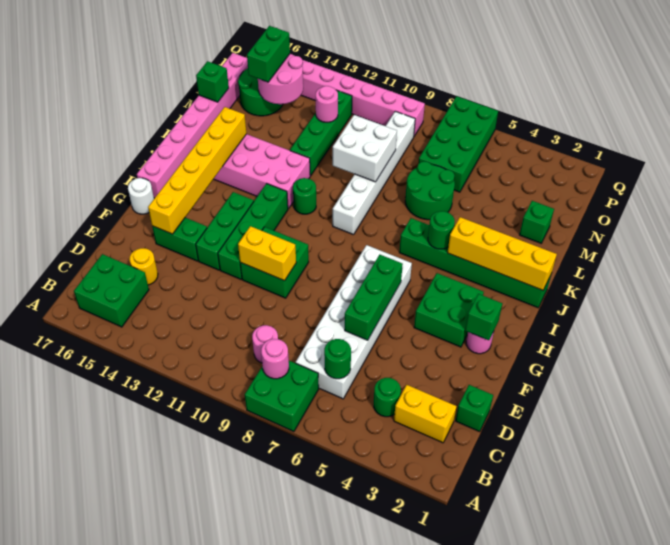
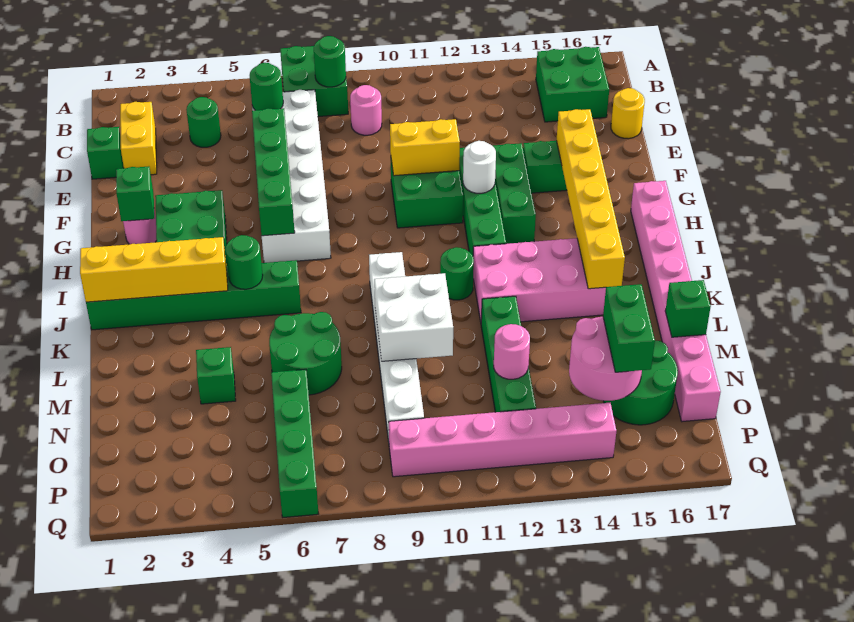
pink 1x1 round brick [261,339,289,379] -> green 1x1 round brick [314,36,346,87]
yellow 1x2 brick [394,385,457,443] -> yellow 1x2 brick turned to [120,102,157,175]
yellow 1x1 round brick [129,248,158,285] -> yellow 1x1 round brick moved to [611,88,645,139]
green 1x3 brick [345,255,403,340] -> green 1x4 brick [252,108,295,236]
white 1x1 round brick [128,178,154,214] -> white 1x1 round brick moved to [463,141,496,193]
green 1x1 brick [520,201,554,243] -> green 1x1 brick moved to [196,347,236,404]
green 2x4 brick [419,96,498,192] -> green 1x4 brick [271,369,319,517]

